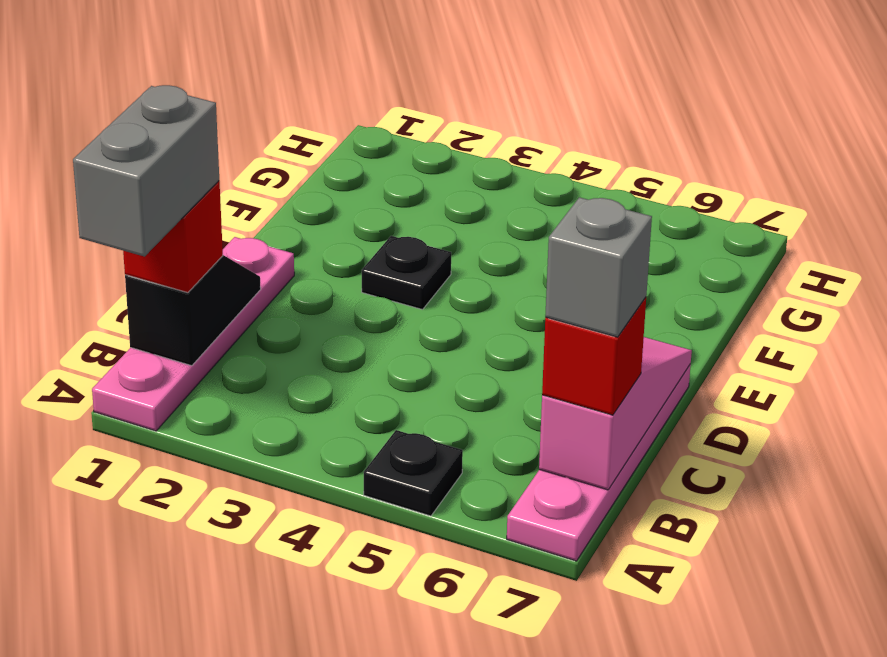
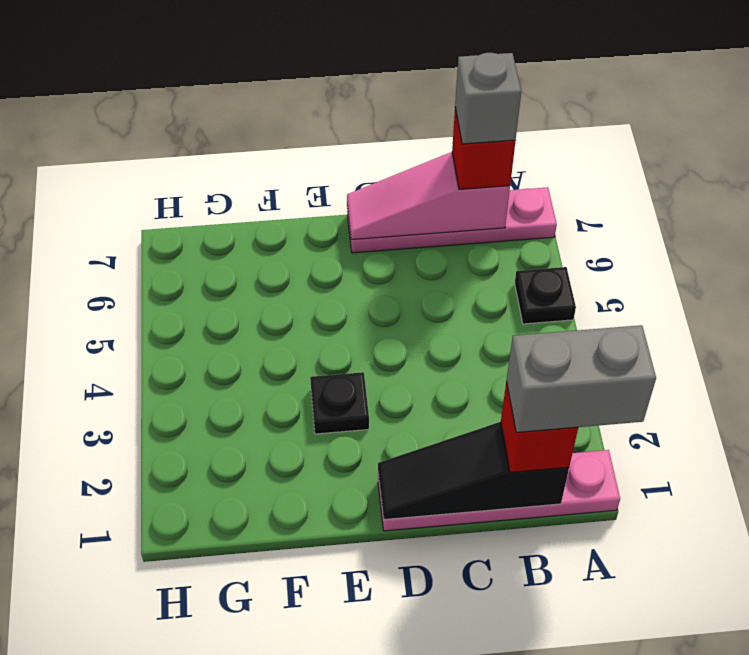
black 1x2 slope [125,255,261,366] -> black 1x3 slope [378,422,569,520]

